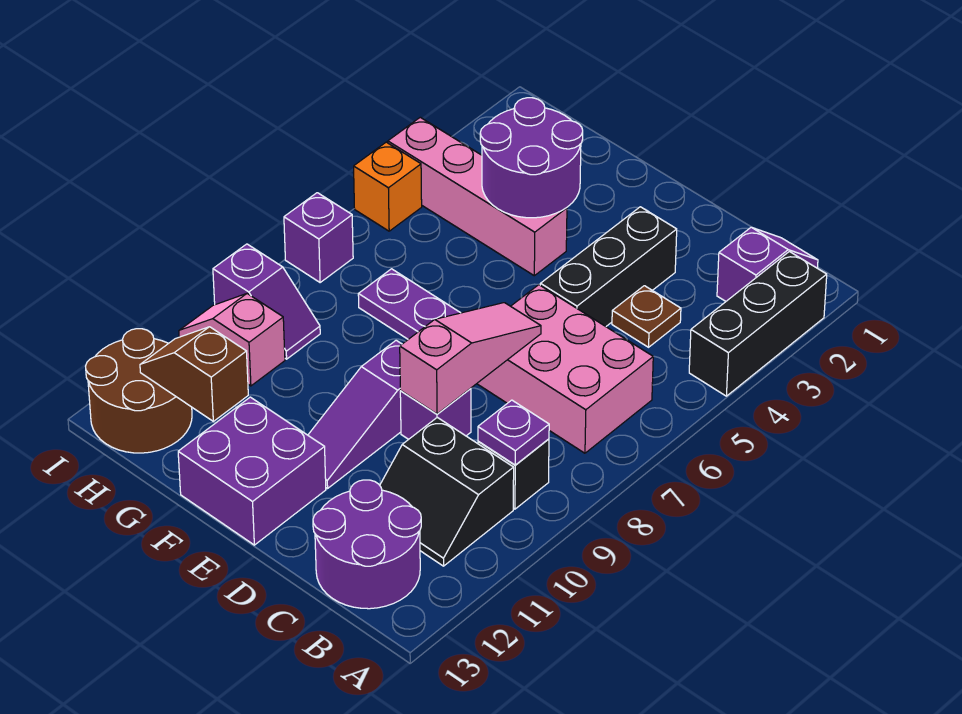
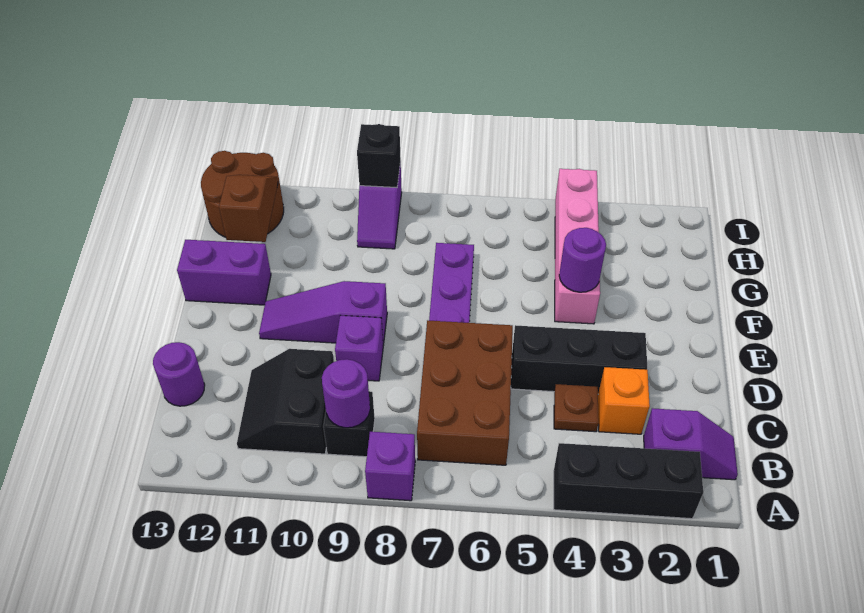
pink 2x3 brick [477,285,653,453] -> brown 2x3 brick [417,320,513,465]
purple 1x1 plate [478,400,549,465] -> purple 1x1 round brick [322,359,370,428]
purple 2x2 round brick [313,480,421,609] -> purple 1x1 round brick [153,342,205,406]
pink 1x3 slope [400,303,541,414] -> none
purple 2x2 brick [178,397,326,545] -> purple 1x2 brick [177,240,271,305]
purple 2x2 round brick [480,98,583,218] -> purple 1x1 round brick [559,228,606,292]
pink 1x2 slope [179,294,285,386] -> none
orange 1x1 brick [354,142,422,231] -> orange 1x1 brick moved to [598,367,650,434]
purple 1x1 brick [284,193,353,282] -> purple 1x1 brick moved to [365,432,415,501]
none -> black 1x1 brick [357,124,401,188]

